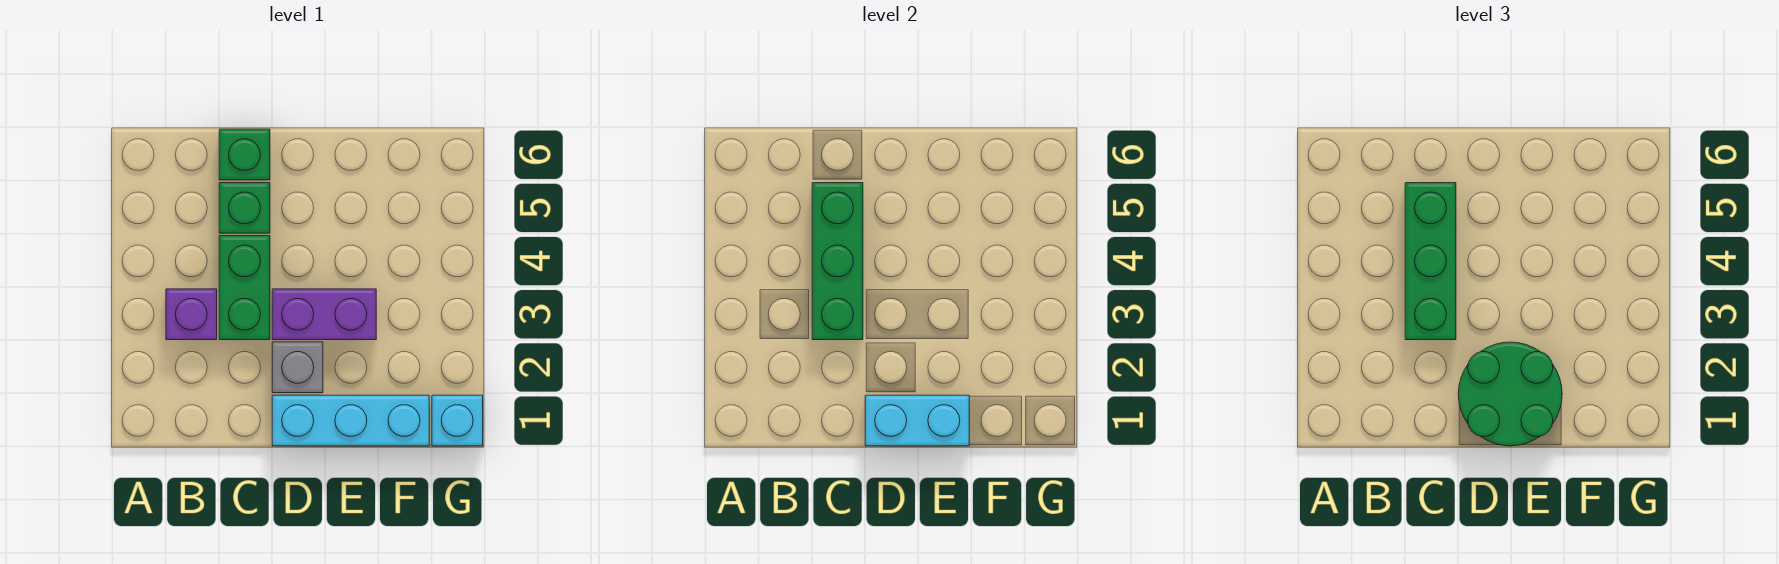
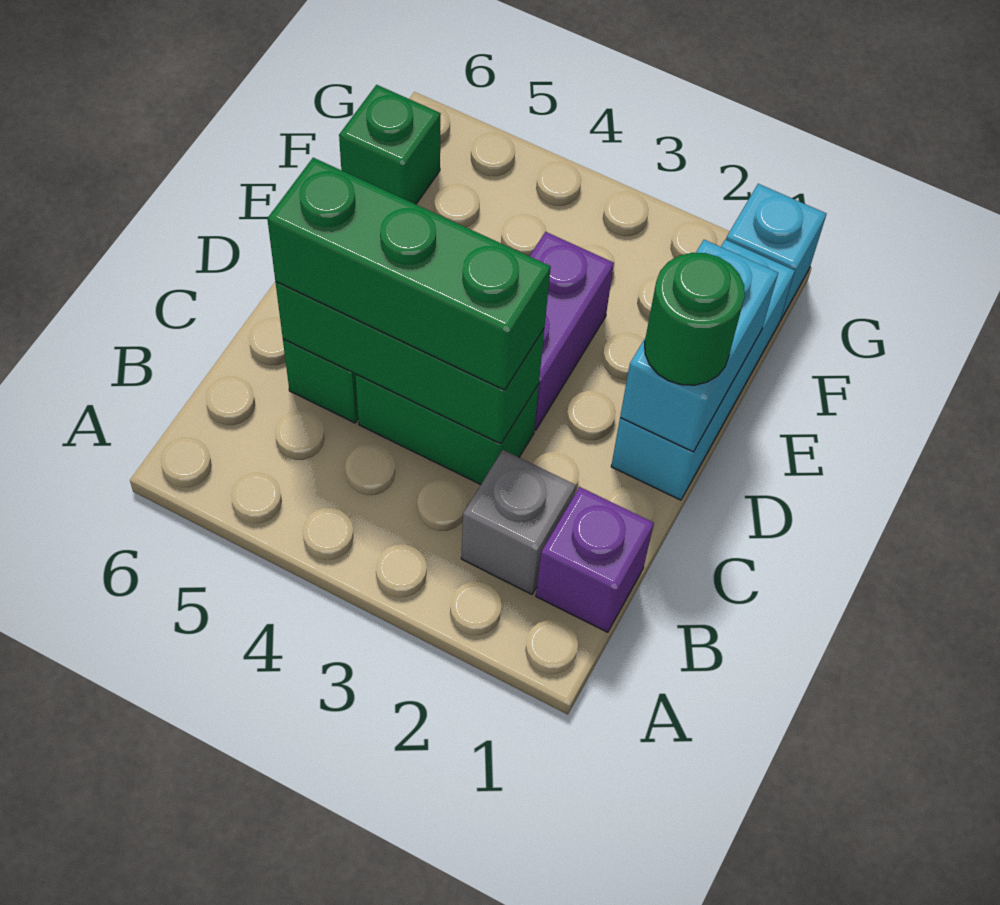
purple 1x1 brick [166,289,217,340] -> purple 1x1 brick moved to [536,487,654,632]
green 1x1 brick [219,129,270,180] -> green 1x1 brick moved to [339,85,441,204]
green 2x2 round brick [1458,342,1562,446] -> green 1x1 round brick [645,253,745,385]
grey 1x1 brick [272,342,323,393] -> grey 1x1 brick moved to [461,450,576,594]

